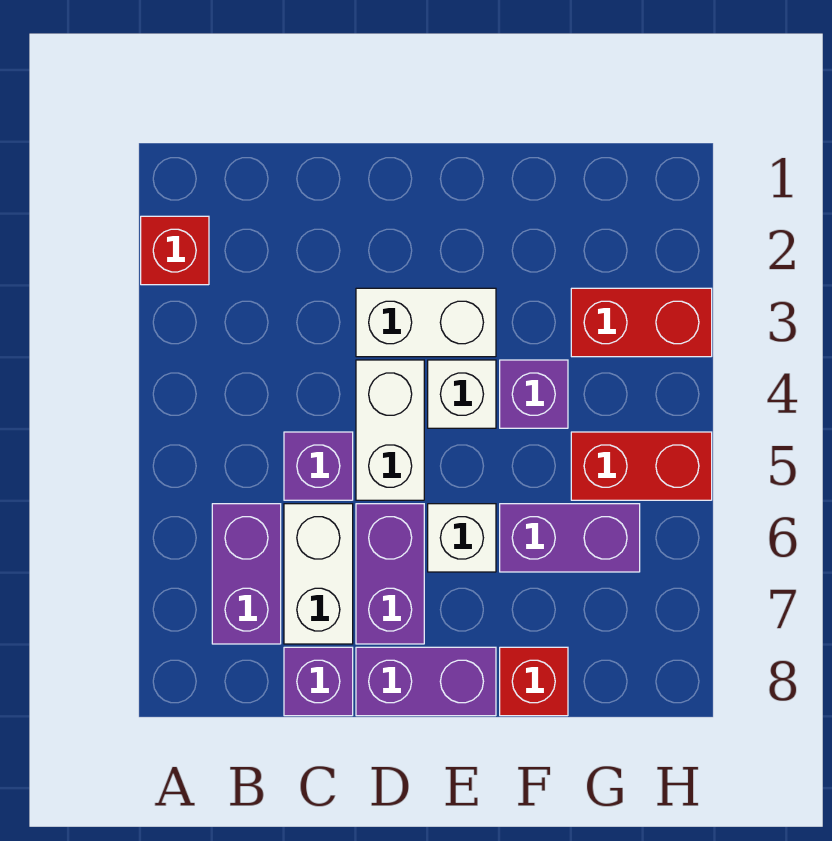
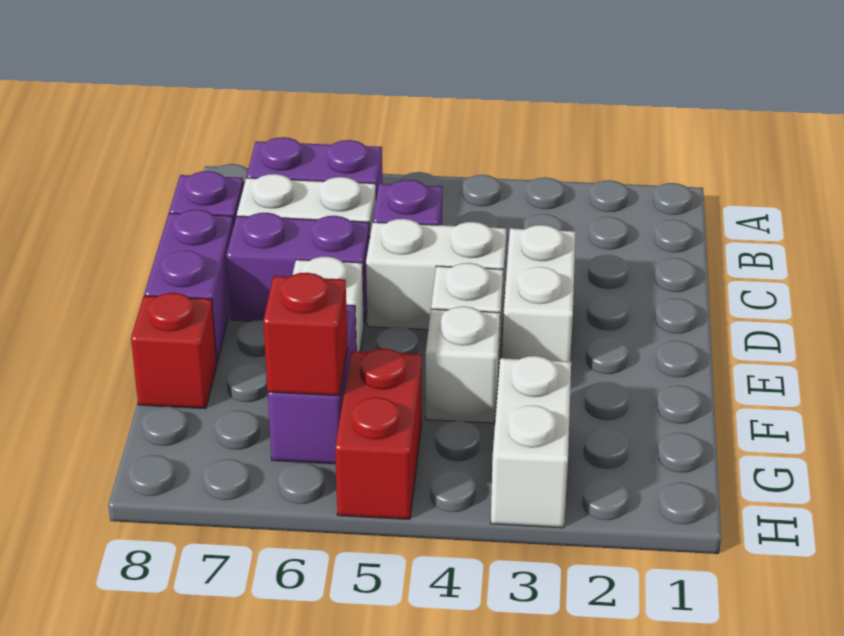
red 1x1 brick [141,216,209,285] -> red 1x1 brick moved to [263,273,348,396]
purple 1x1 brick [500,360,568,428] -> white 1x1 brick [426,306,500,423]
red 1x2 brick [571,288,712,357] -> white 1x2 brick [491,356,571,528]

